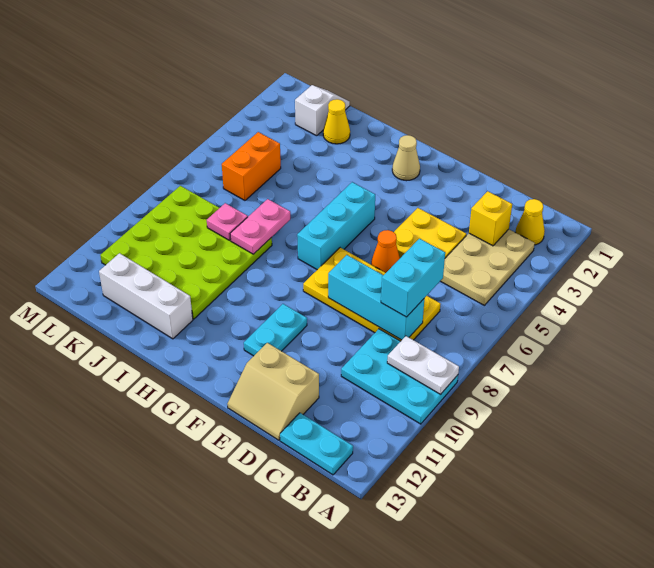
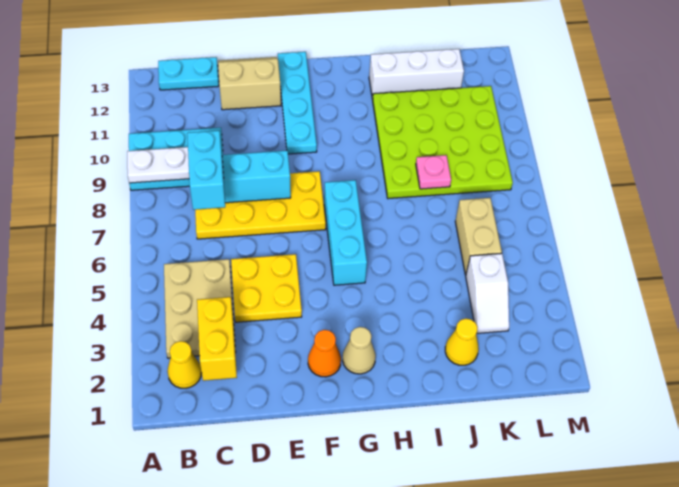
yellow 1x1 brick [469,191,512,246] -> yellow 1x2 brick [197,297,237,381]
orange 1x1 cone [371,230,400,273] -> orange 1x1 cone moved to [308,330,341,377]
cyan 1x2 plate [244,304,307,356] -> cyan 1x4 plate [278,52,317,154]
pink 1x2 plate [230,199,290,254] -> none
white 1x2 slope [295,85,350,136] -> white 1x2 slope moved to [466,253,509,333]
orange 1x2 brick [222,132,281,200] -> tan 1x2 brick [455,198,502,275]

